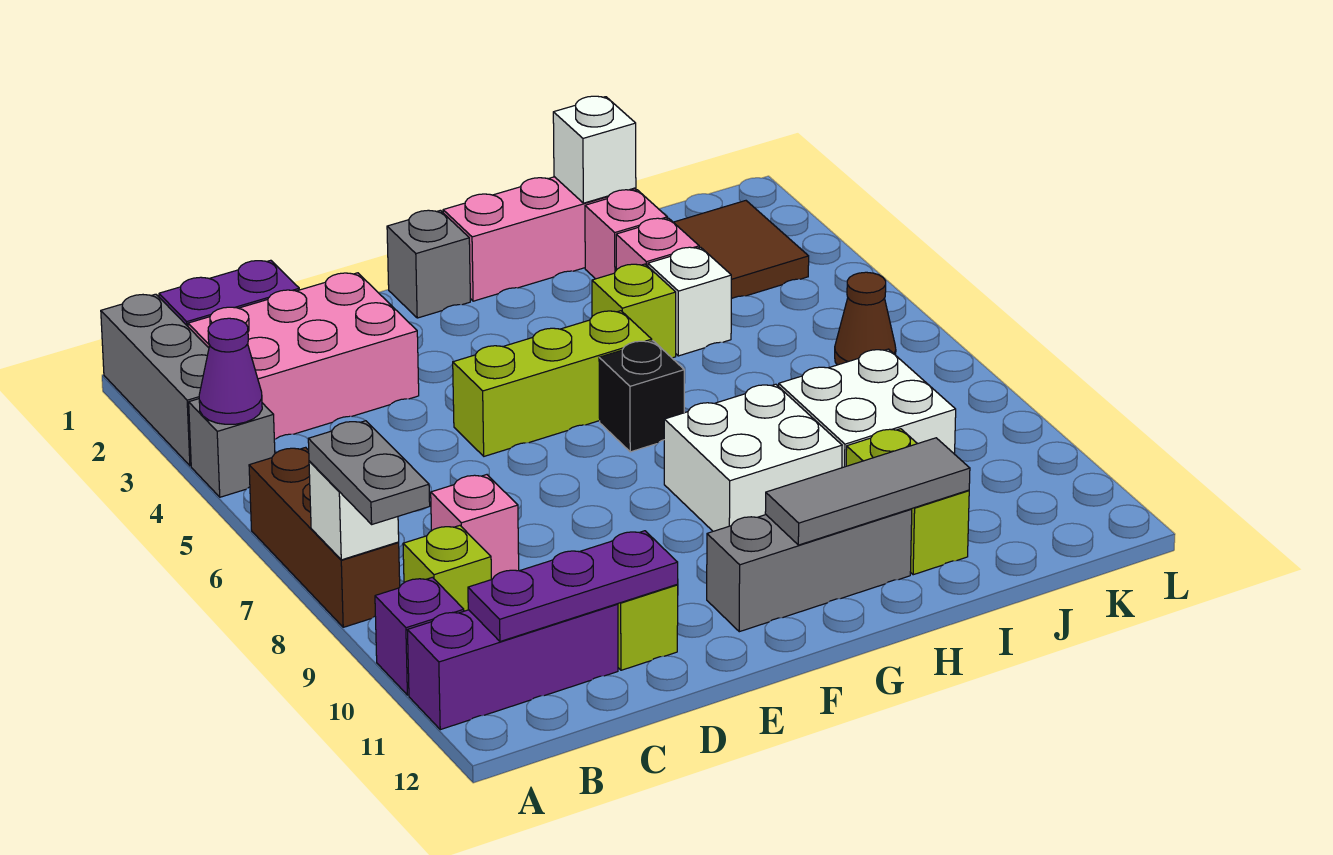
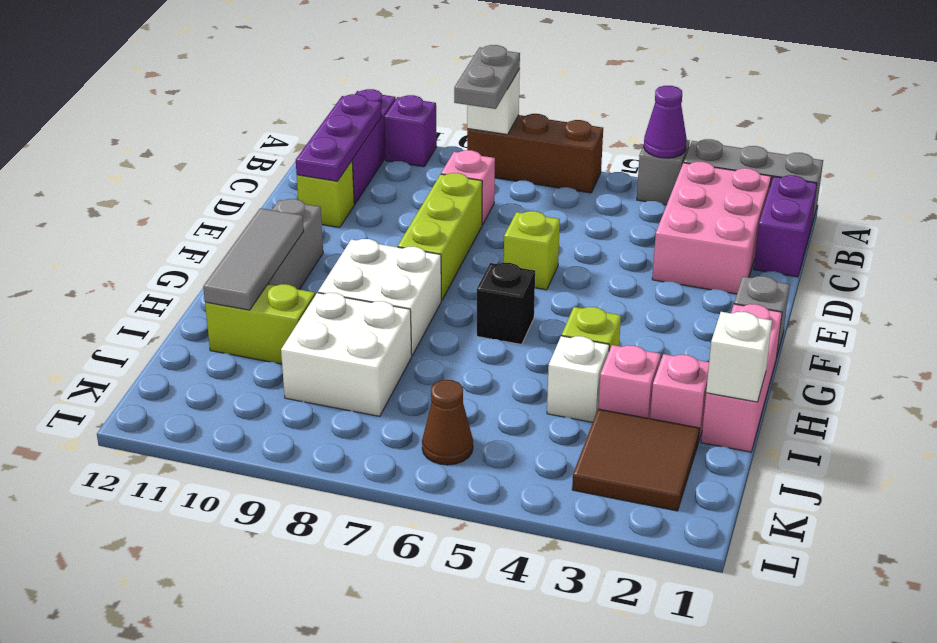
grey 1x2 plate [308,421,430,524] -> grey 1x2 plate turned to [454,45,520,109]
lime 1x1 brick [403,526,491,611] -> lime 1x1 brick moved to [504,211,560,290]
lime 1x3 brick [453,311,652,456] -> lime 1x3 brick moved to [398,173,482,300]

